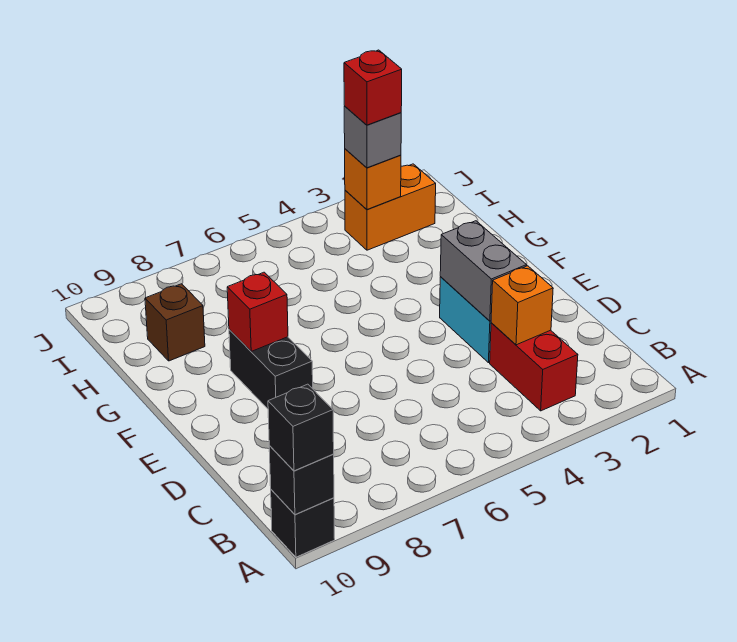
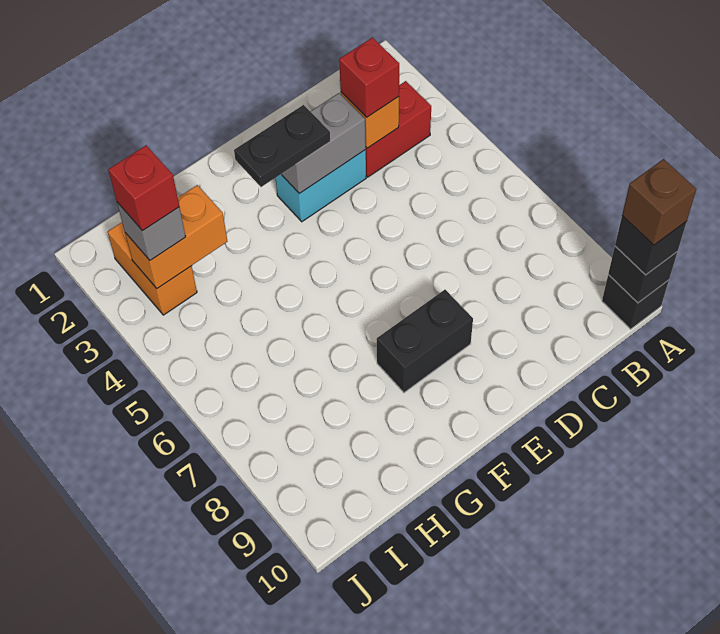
none -> black 1x2 plate [234,105,330,187]
red 1x1 brick [227,272,288,351] -> red 1x1 brick moved to [339,38,399,117]
brown 1x1 brick [145,284,205,361] -> brown 1x1 brick moved to [622,159,696,245]
orange 1x1 brick [345,149,401,209] -> orange 1x2 brick [125,185,227,288]

